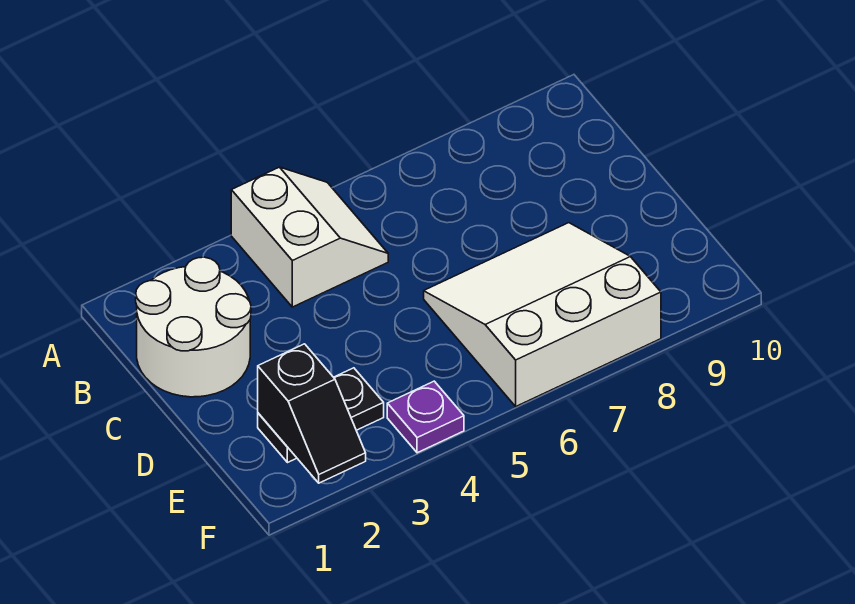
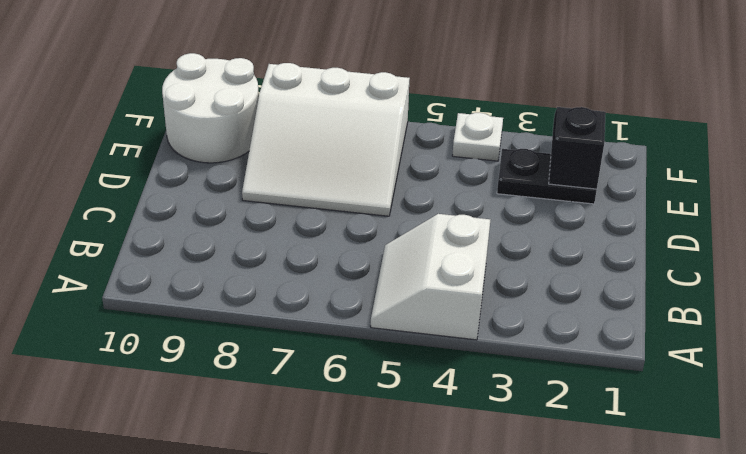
white 2x2 round brick [136,257,251,397] -> white 2x2 round brick moved to [162,53,259,163]
purple 1x1 plate [387,381,464,453] -> white 1x1 plate [452,113,503,161]

